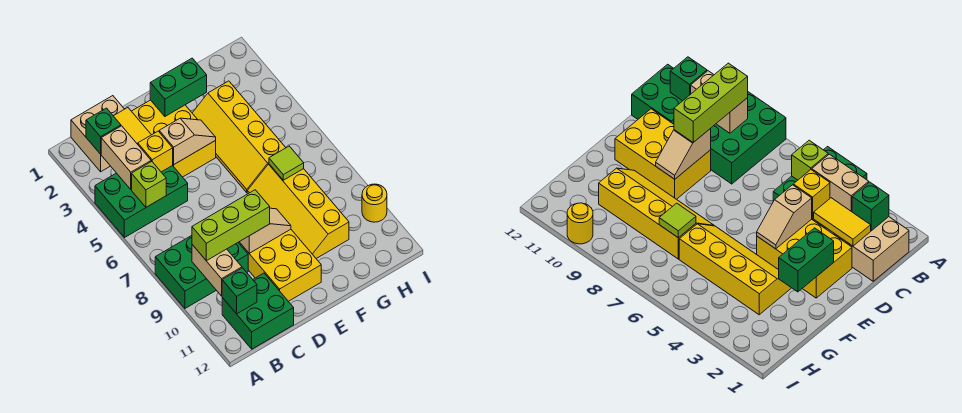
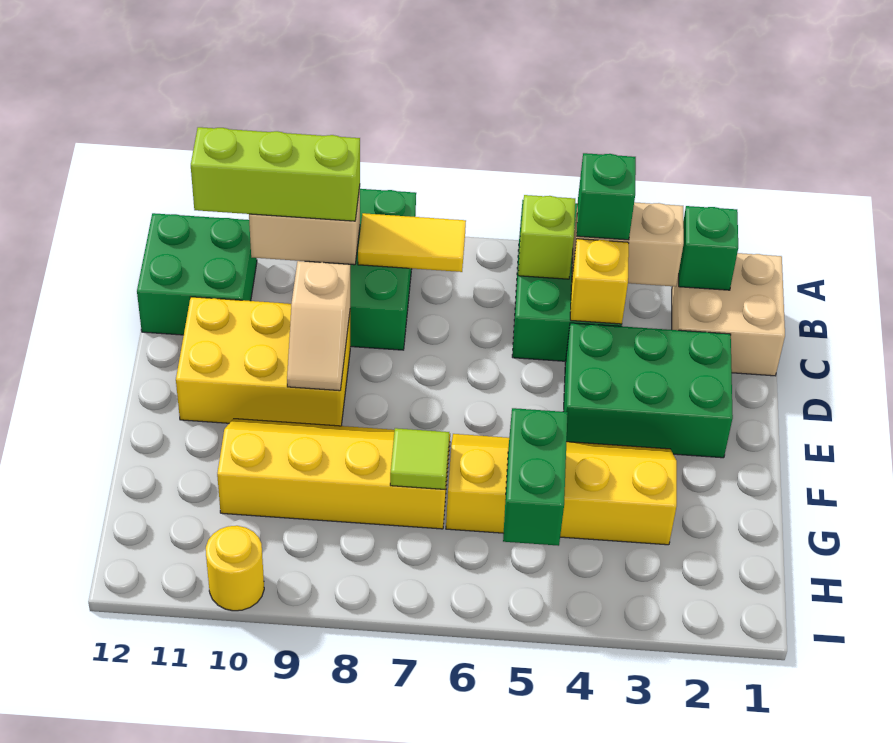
lime 1x3 brick [192,190,270,261] -> lime 1x3 brick turned to [191,127,360,221]
green 1x1 brick [222,268,257,314] -> green 1x1 brick moved to [577,153,636,240]
yellow 1x2 tile [114,108,151,144] -> yellow 1x2 tile moved to [358,213,466,272]
yellow 2x3 brick [132,100,216,177] -> green 2x3 brick [563,323,733,458]
tan 1x2 slope [159,118,216,165] -> none
green 1x2 brick [150,58,207,116] -> green 1x2 brick moved to [503,408,568,546]

